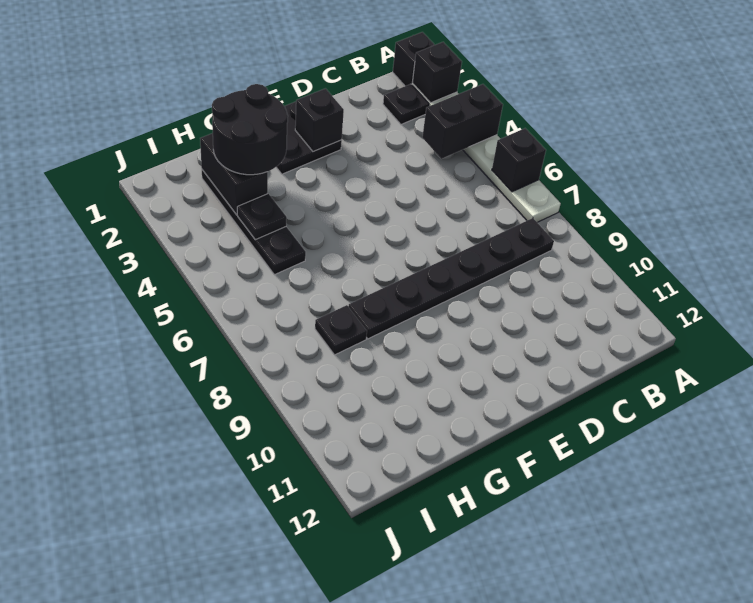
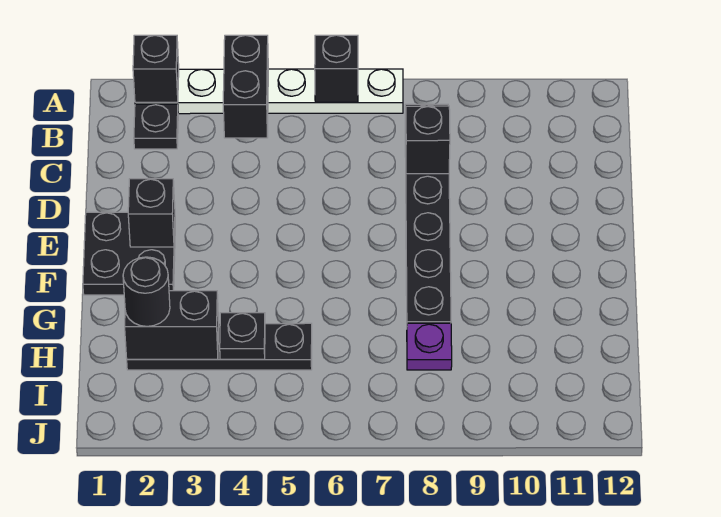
black 1x1 brick [393,32,434,86] -> black 1x1 brick moved to [405,106,450,174]
black 2x2 round brick [212,84,288,175] -> black 1x1 round brick [123,257,170,326]
black 1x1 plate [315,305,367,355] -> purple 1x1 plate [407,323,452,370]

